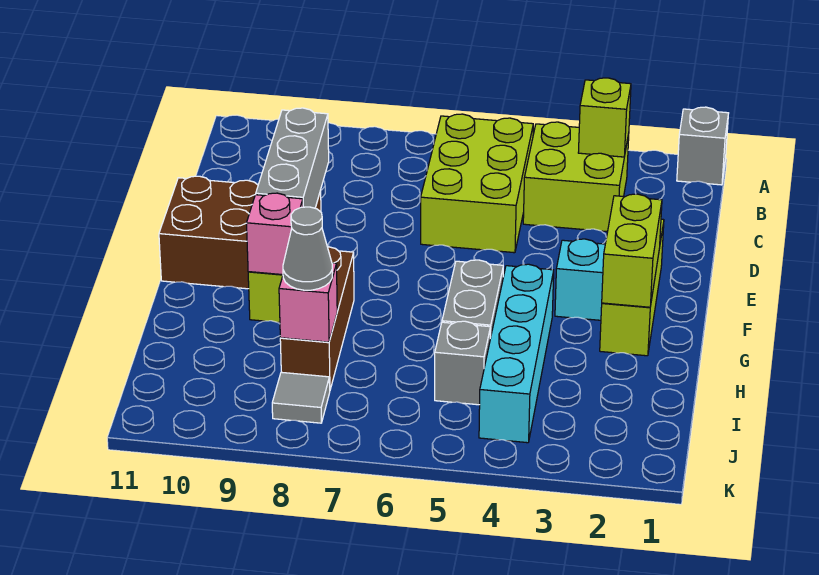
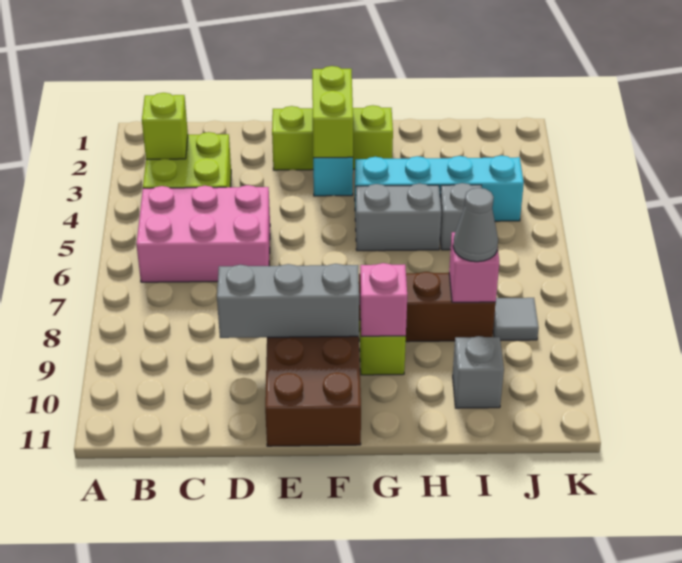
grey 1x1 brick [677,107,729,185] -> grey 1x1 brick moved to [453,336,504,408]
lime 2x3 brick [421,114,533,253] -> pink 2x3 brick [136,185,270,282]
lime 1x2 brick [602,194,662,307] -> lime 1x2 brick turned to [312,66,353,158]

